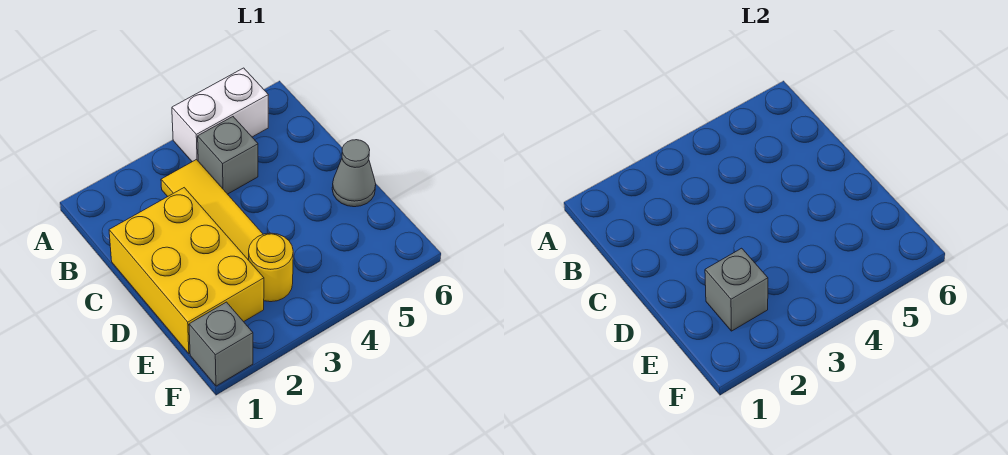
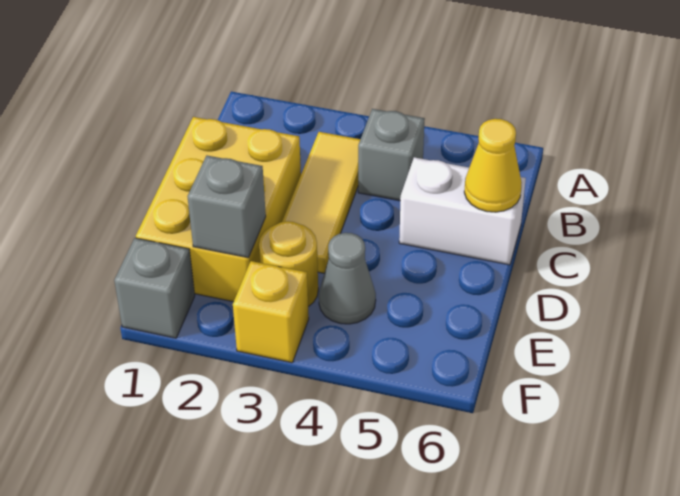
white 1x2 brick [172,68,268,162] -> white 1x2 brick moved to [399,157,526,265]
none -> yellow 1x1 cone [464,119,522,212]
grey 1x1 cone [332,140,376,207] -> grey 1x1 cone moved to [319,233,376,324]
none -> yellow 1x1 brick [233,261,309,363]

